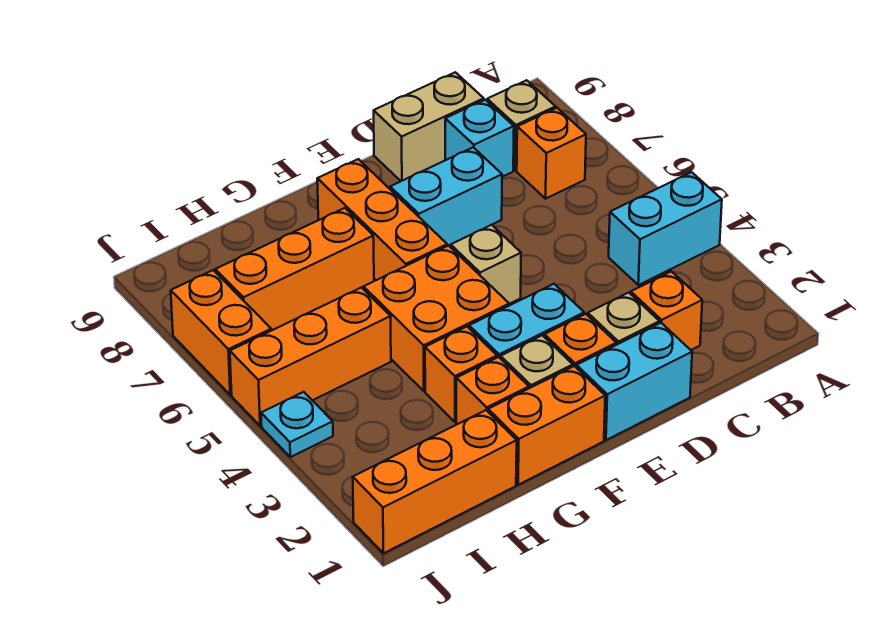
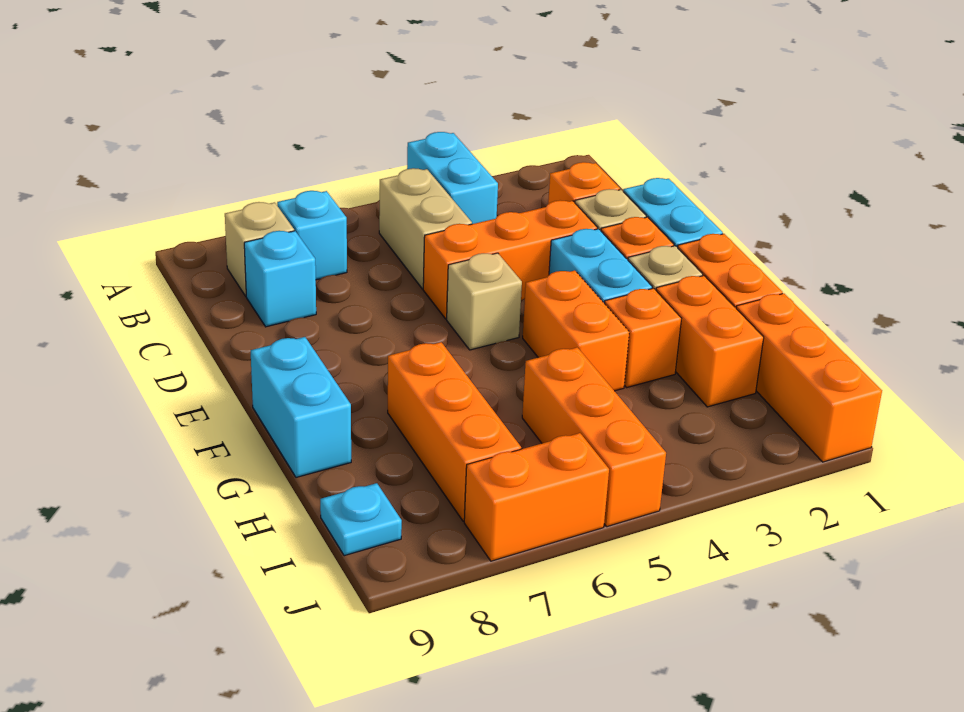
orange 1x1 brick [517,108,586,199] -> cyan 1x1 brick [277,191,347,280]
tan 1x2 brick [374,72,484,181] -> tan 1x2 brick moved to [379,168,472,289]
cyan 1x2 brick [390,147,502,246] -> cyan 1x2 brick moved to [251,337,351,477]
orange 2x2 brick [364,246,509,391] -> orange 1x2 brick [523,271,629,391]
orange 1x3 brick [317,159,447,280] -> orange 1x3 brick moved to [423,200,597,319]
orange 1x1 brick [456,357,529,424] -> orange 1x2 brick [656,276,764,407]
cyan 1x1 plate [261,392,333,457] -> cyan 1x1 plate moved to [320,483,402,556]

